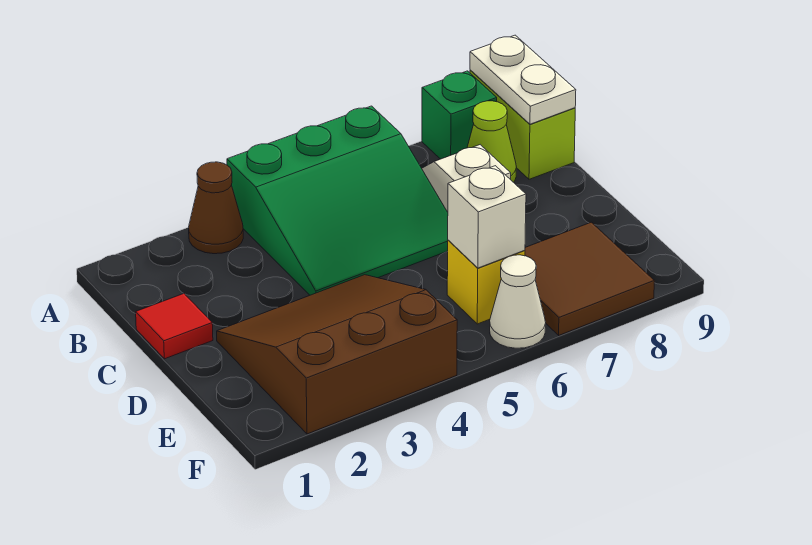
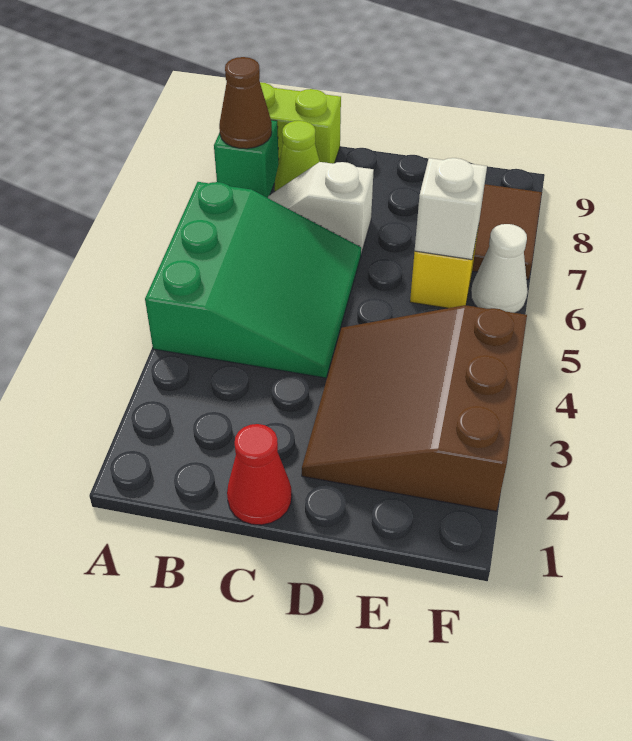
brown 1x1 cone [189,162,243,254] -> brown 1x1 cone moved to [219,57,272,149]
white 1x2 plate [470,35,576,124] -> none
red 1x1 tile [136,293,213,359] -> red 1x1 cone [227,424,292,525]

